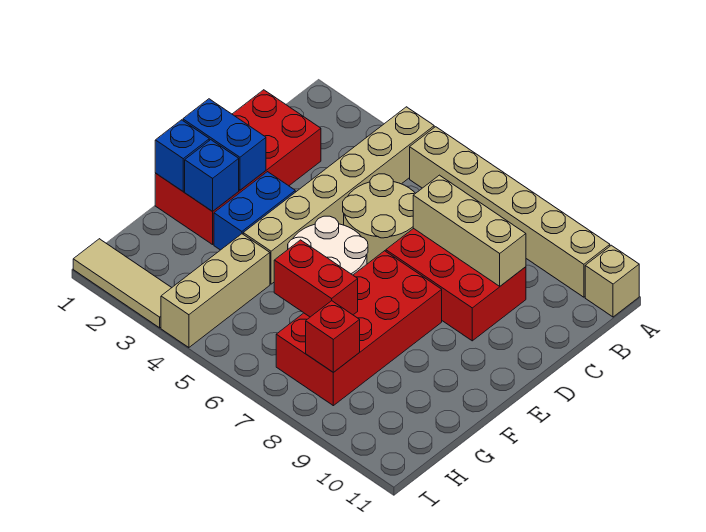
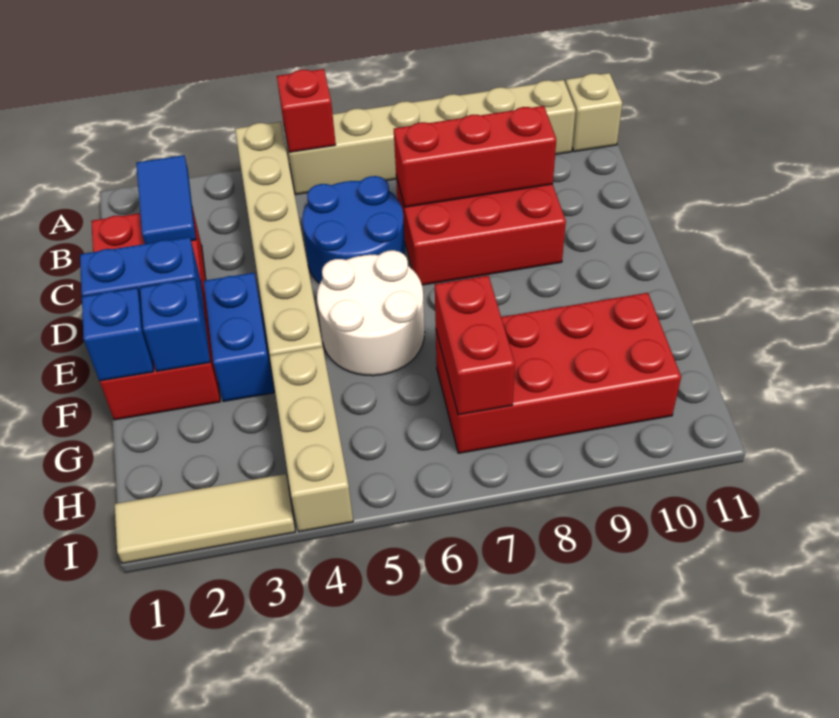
none -> blue 1x2 tile [136,155,196,244]
tan 2x2 round brick [343,174,415,264] -> blue 2x2 round brick [302,176,405,284]
tan 1x3 brick [413,175,526,286] -> red 1x3 brick [394,106,556,207]
red 2x4 brick [276,251,442,406] -> red 2x4 brick turned to [436,293,681,453]
red 1x2 brick [274,240,358,317] -> red 1x2 brick turned to [435,276,515,415]
red 1x1 brick [306,301,360,372] -> red 1x1 brick moved to [277,69,336,152]

